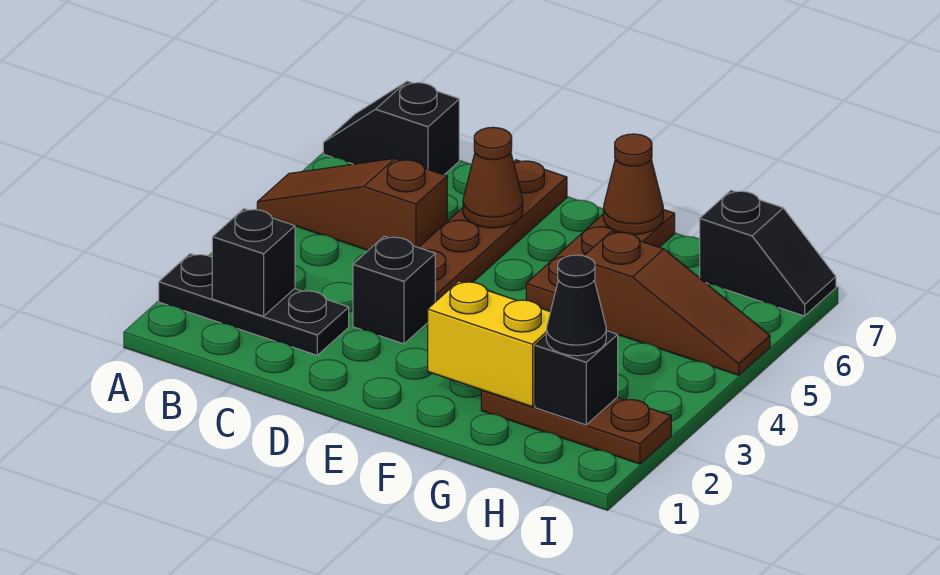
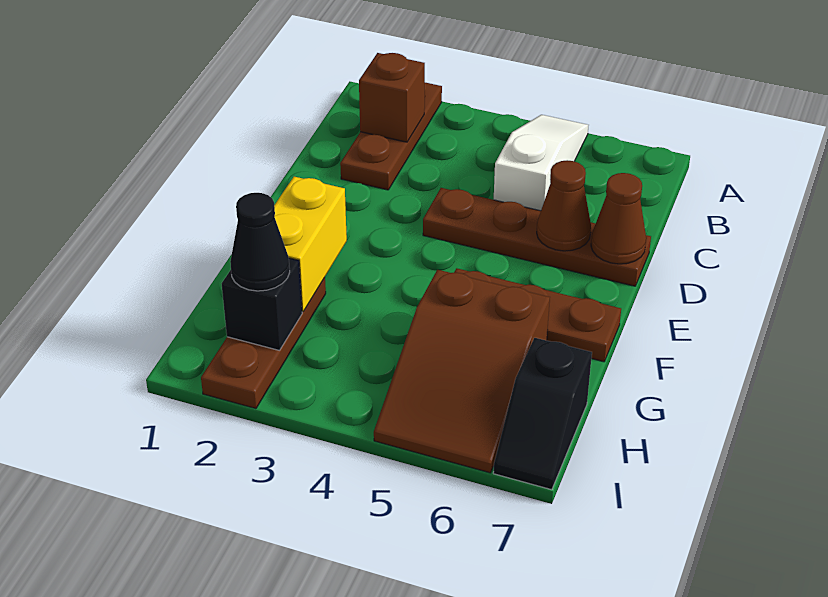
black 1x3 plate [159,254,349,355] -> brown 1x3 plate [340,83,442,190]
brown 1x3 slope [257,158,447,250] -> white 1x3 slope [494,115,589,211]
black 1x2 slope [323,81,459,175] -> none
black 1x1 brick [212,209,295,316] -> brown 1x1 brick [359,53,425,142]
black 1x1 brick [353,236,435,344] -> none
brown 1x1 cone [603,134,663,235] -> brown 1x1 cone moved to [591,173,646,264]
brown 1x3 slope [584,231,770,375] -> brown 2x3 slope [374,270,550,473]

